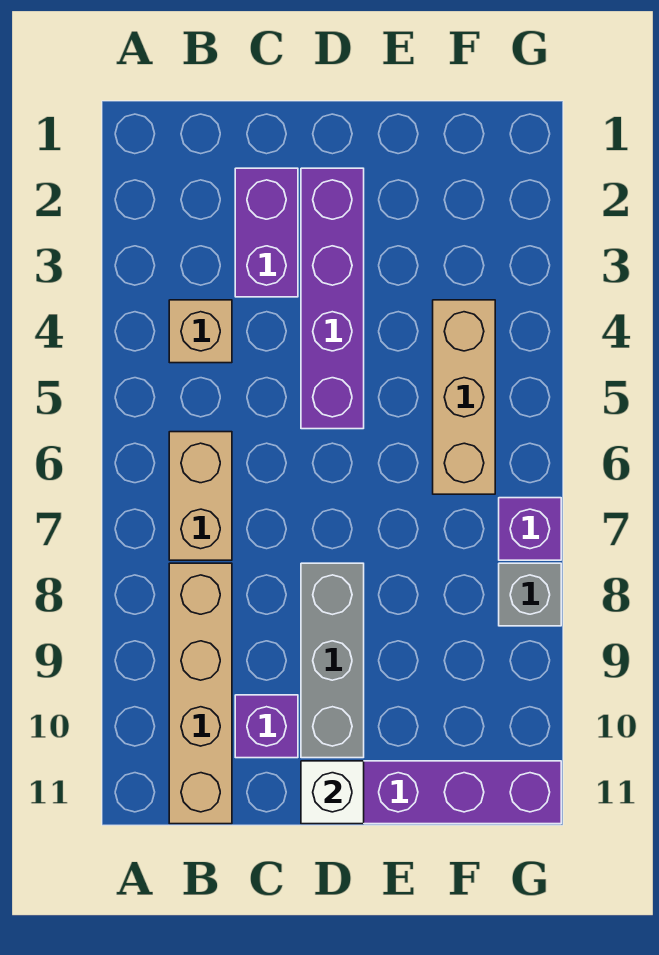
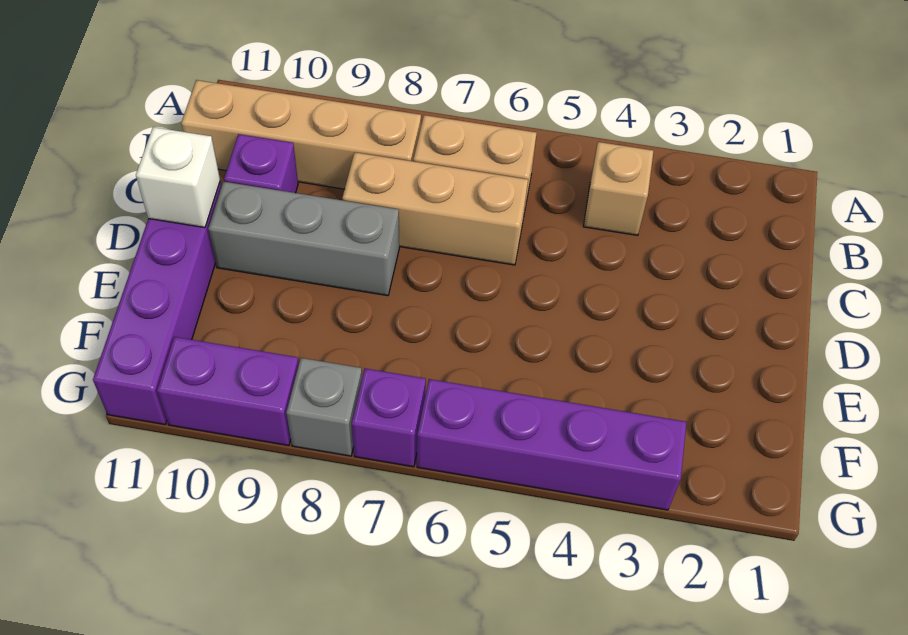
purple 1x2 brick [235,168,298,297] -> purple 1x2 brick moved to [157,337,299,446]
purple 1x4 brick [301,168,364,429] -> purple 1x4 brick moved to [417,379,686,510]
tan 1x3 brick [433,300,495,494] -> tan 1x3 brick moved to [342,152,528,265]

